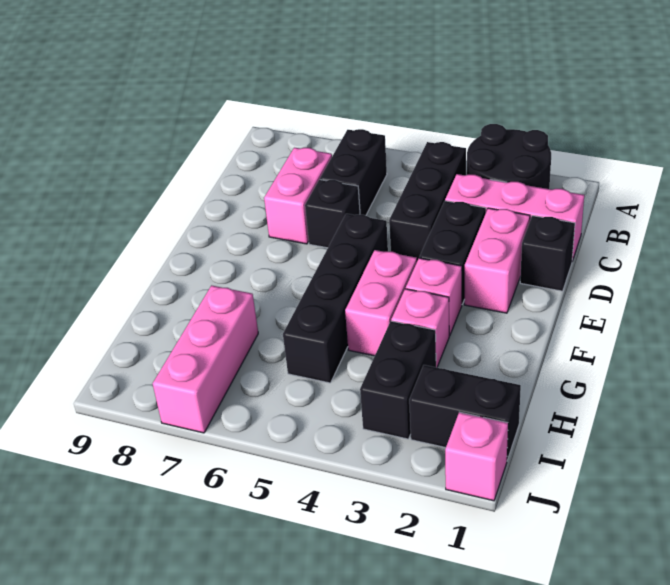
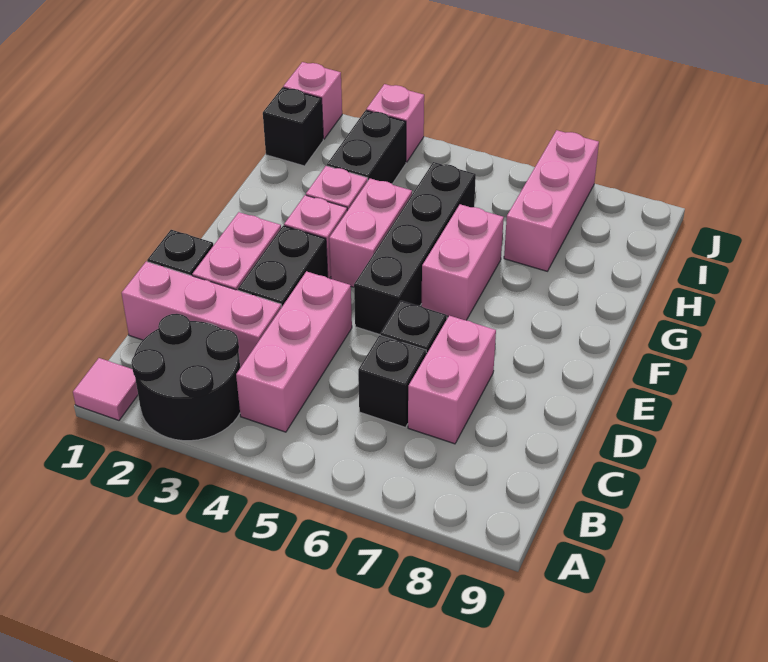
none -> pink 1x1 tile [73,358,138,420]
black 1x3 brick [389,142,466,261] -> pink 1x3 brick [236,271,352,432]
black 1x2 brick [320,129,387,216] -> black 1x1 brick [358,335,426,427]
none -> pink 1x2 brick [421,204,504,320]
black 1x2 brick [409,365,521,460] -> black 1x1 brick [263,87,323,166]
none -> pink 1x1 brick [366,84,424,162]

